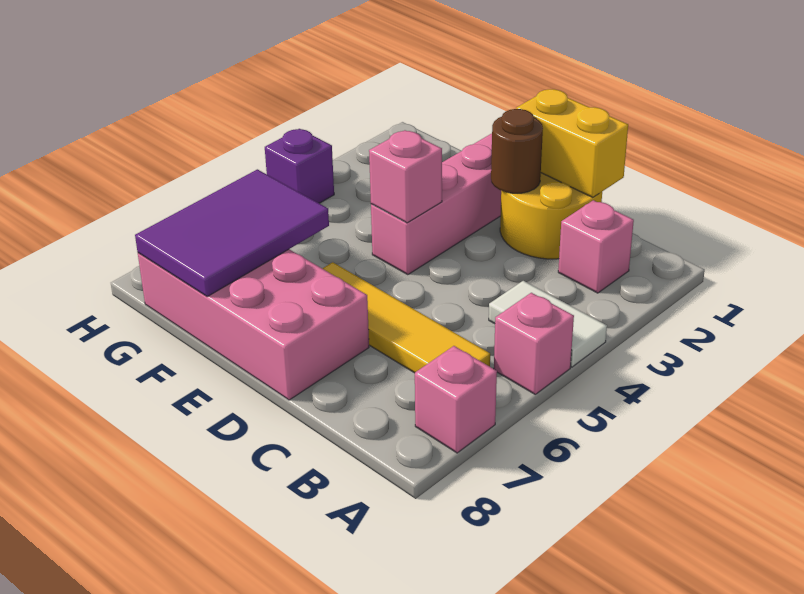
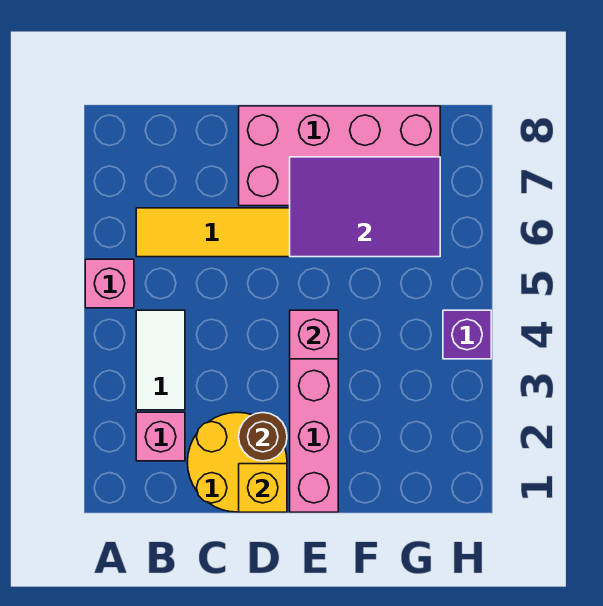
white 1x2 tile [489,281,607,367] -> white 1x2 tile turned to [136,310,185,410]
pink 1x1 brick [415,346,497,453] -> none
yellow 1x2 brick [516,89,628,197] -> yellow 1x1 brick [239,464,287,512]
purple 2x3 tile [135,169,329,296] -> purple 2x3 tile turned to [290,157,440,257]

